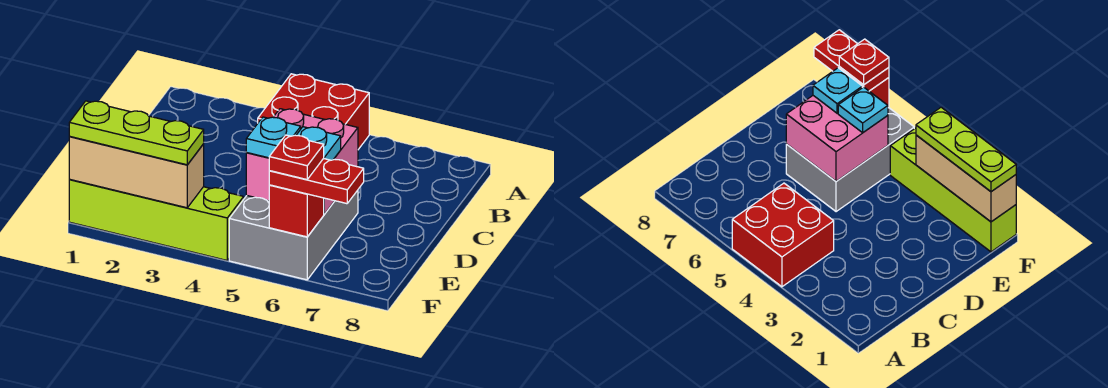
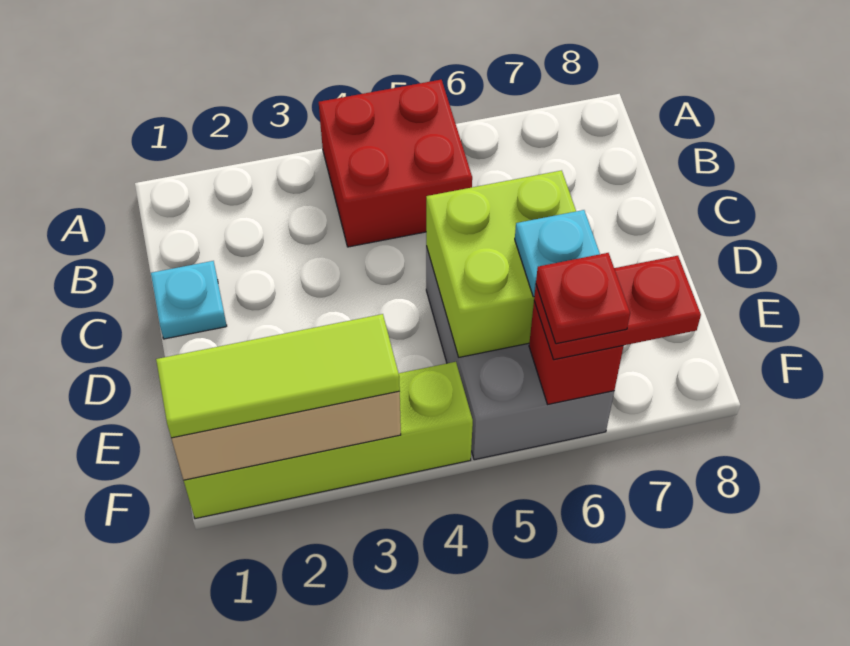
pink 2x2 brick [246,109,358,214] -> lime 2x2 brick [426,170,576,357]
cyan 1x1 plate [246,117,301,158] -> cyan 1x1 plate moved to [151,261,227,339]
lime 1x3 plate [69,101,204,165] -> lime 1x3 tile [156,314,400,438]

